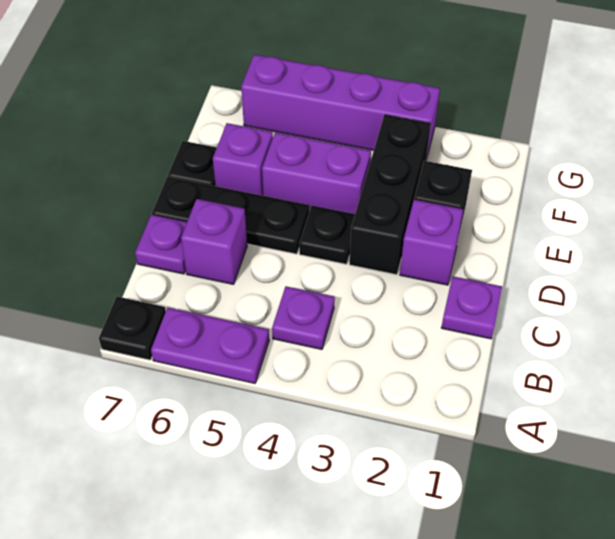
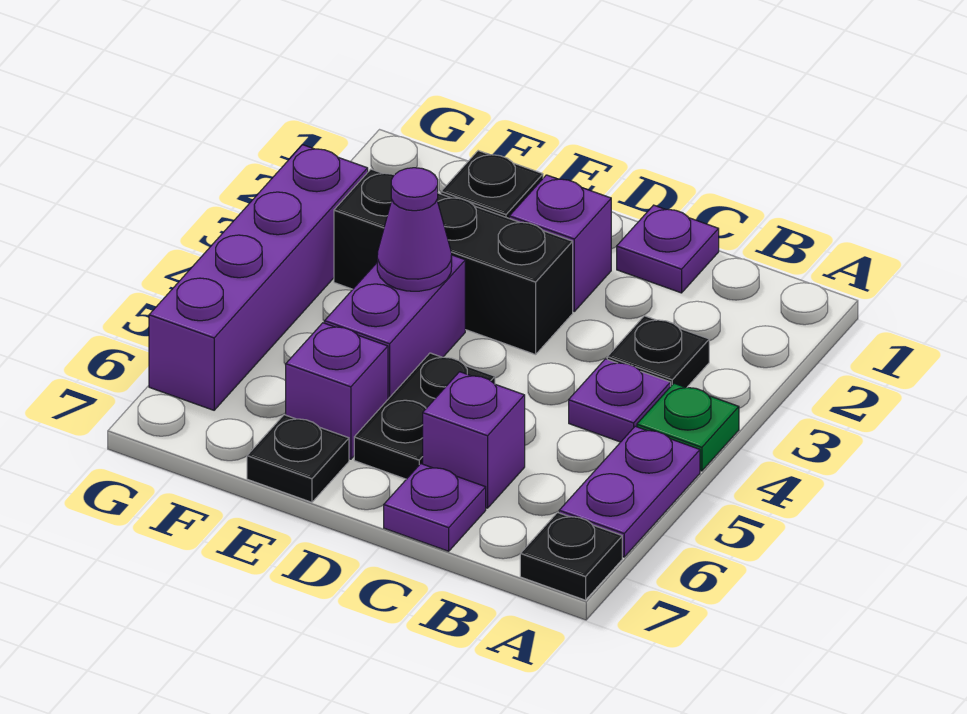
none -> green 1x1 plate [637,383,739,471]
black 1x1 plate [299,206,355,264] -> black 1x1 plate moved to [607,316,709,388]
black 1x3 plate [152,177,309,254] -> black 1x2 plate [354,353,495,479]
none -> purple 1x1 cone [377,168,452,291]

